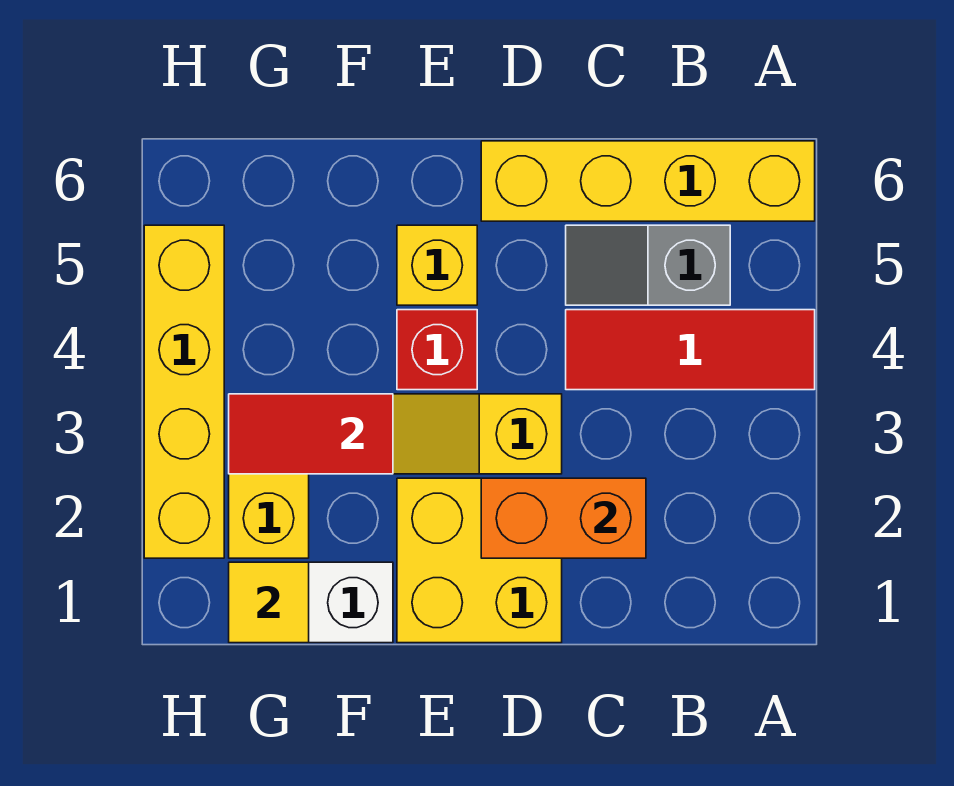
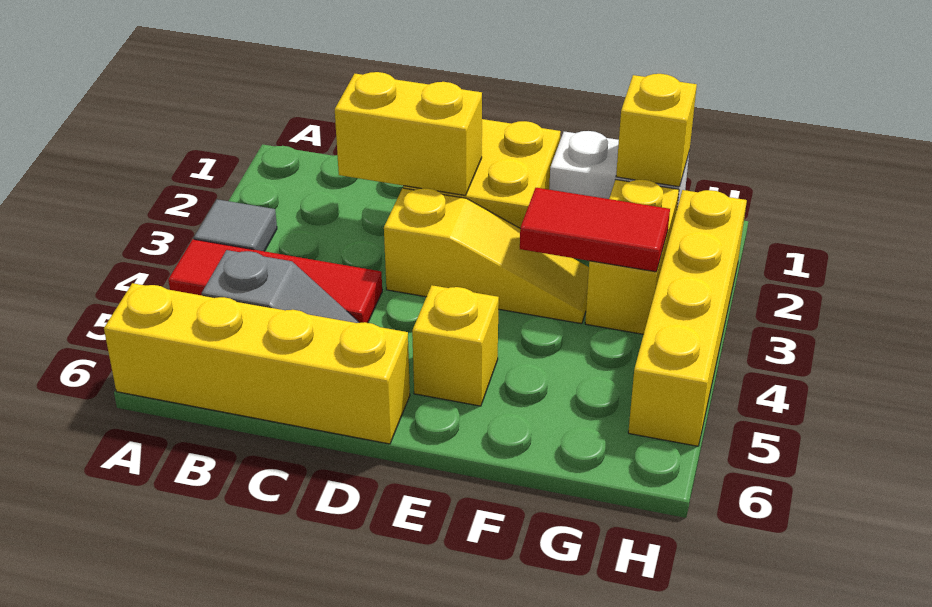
none -> grey 1x1 tile [194,199,277,251]
orange 1x2 brick [481,478,646,558] -> yellow 1x2 brick [335,72,482,195]
red 1x1 brick [397,310,477,390] -> none
yellow 1x1 tile [229,562,309,643] -> yellow 1x1 brick [616,74,697,187]

